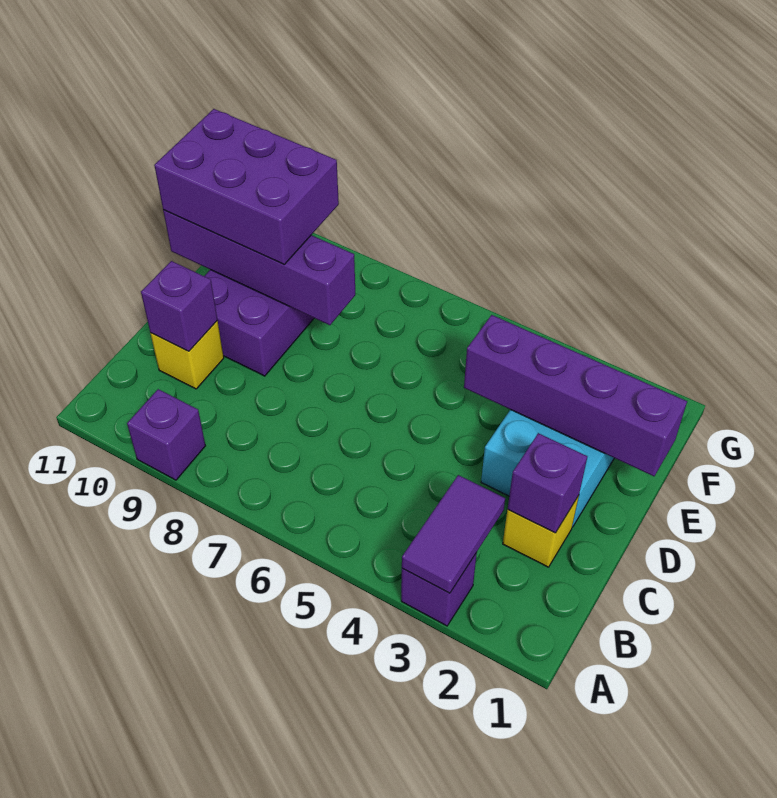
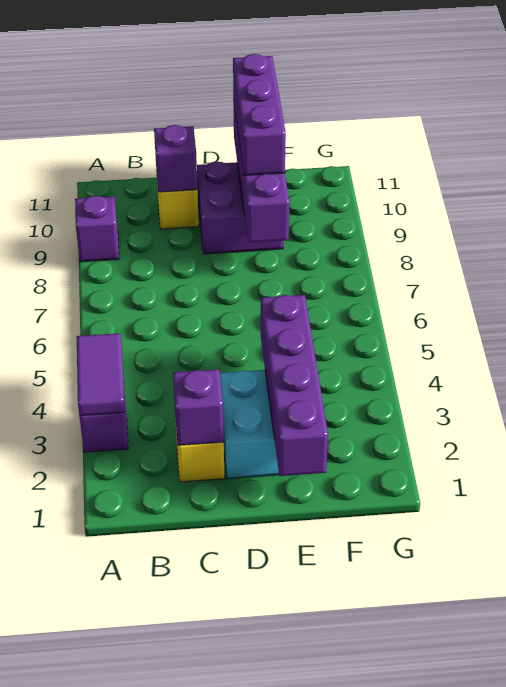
purple 1x2 tile [402,475,505,593] -> purple 1x2 tile turned to [77,333,125,416]
purple 2x3 brick [154,109,339,264] -> purple 1x3 brick [233,54,286,175]

